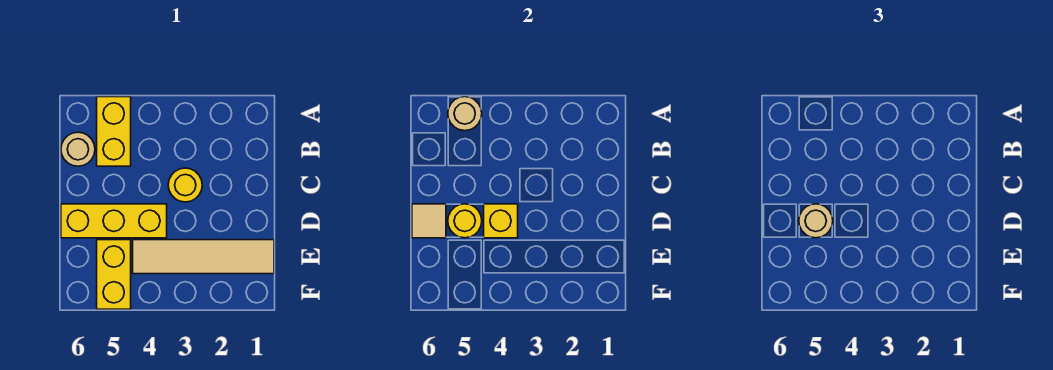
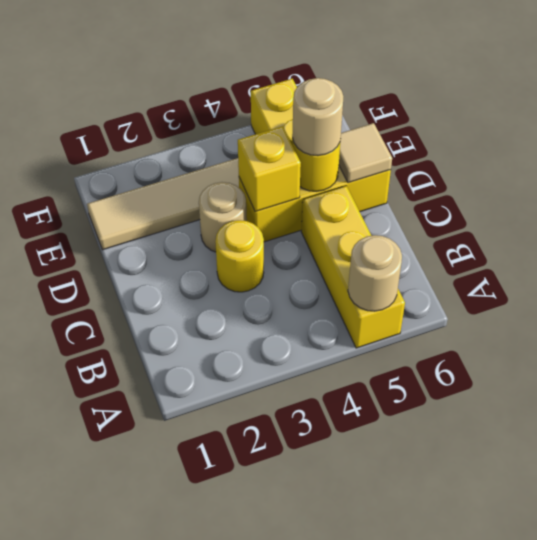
yellow 1x2 brick [97,97,131,166] -> yellow 1x3 brick [301,186,405,348]
tan 1x1 round brick [61,132,95,166] -> tan 1x1 round brick moved to [199,182,247,252]

